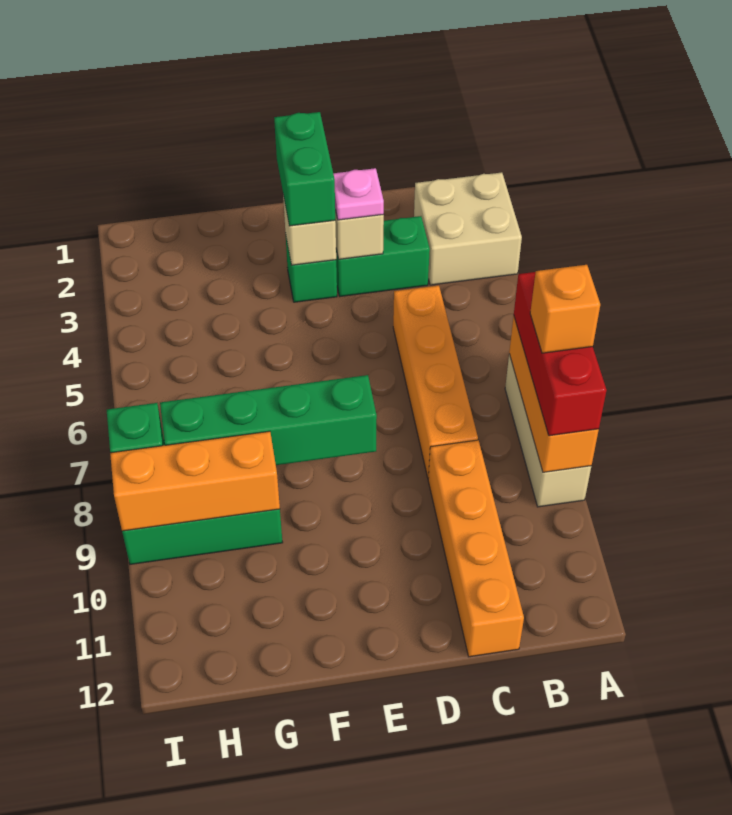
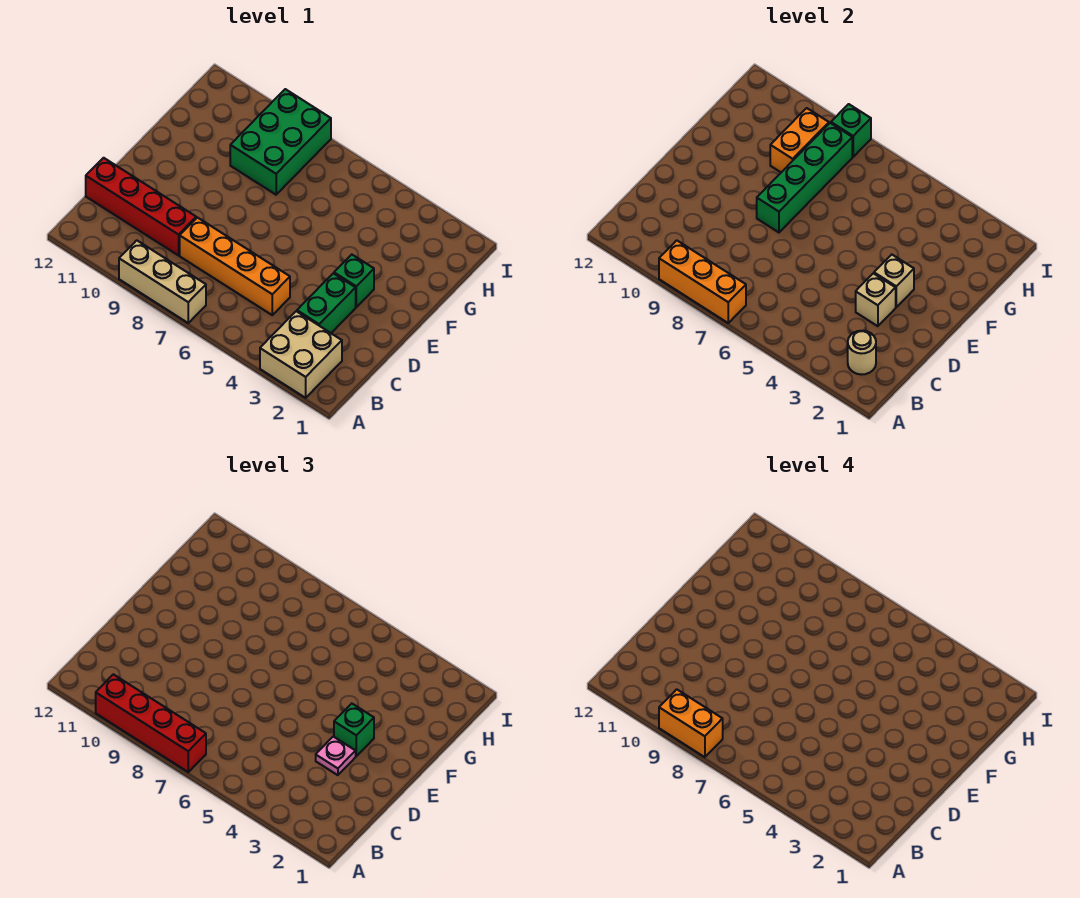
red 1x3 brick [514,272,607,436] -> red 1x4 brick [96,674,206,772]
orange 1x1 brick [530,265,600,353] -> orange 1x2 brick [659,689,723,757]
none -> tan 1x1 round brick [848,331,876,375]
orange 1x4 brick [428,440,524,657] -> red 1x4 brick [86,158,196,255]
green 1x2 brick [274,112,335,226] -> green 1x1 brick [334,704,374,756]
orange 1x3 brick [110,431,280,531] -> orange 1x2 brick [770,108,829,172]

